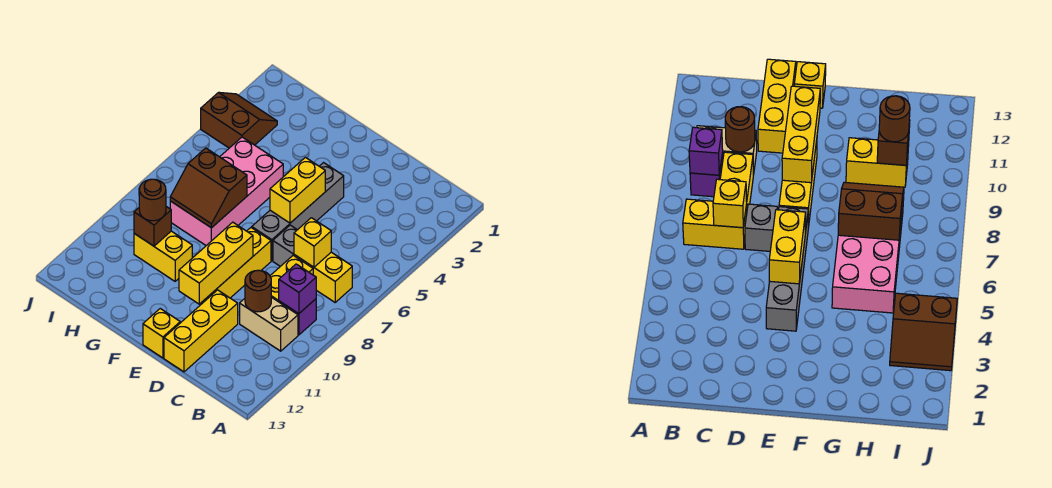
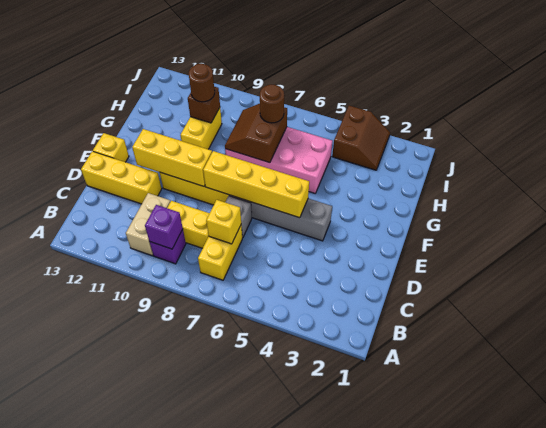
brown 1x1 round brick [245,270,271,312] -> brown 1x1 round brick moved to [260,84,284,123]
yellow 1x2 brick [270,157,325,223] -> yellow 1x4 brick [203,151,309,218]

